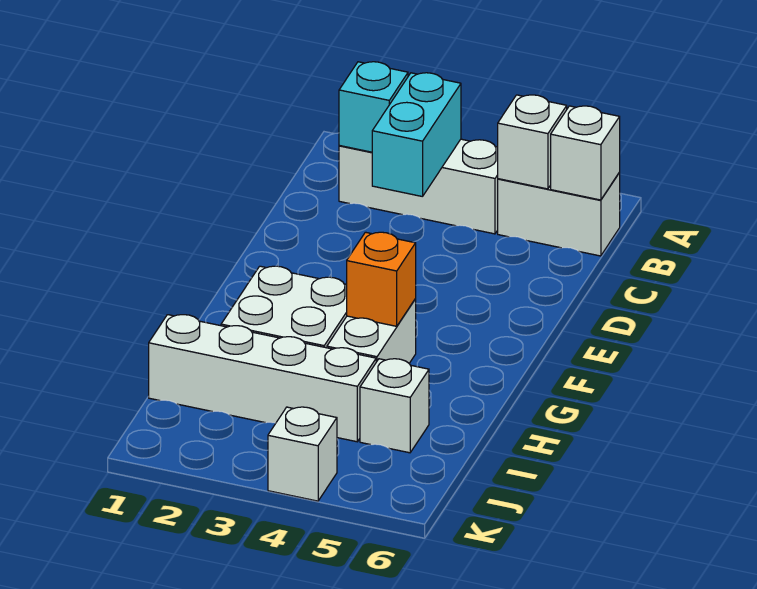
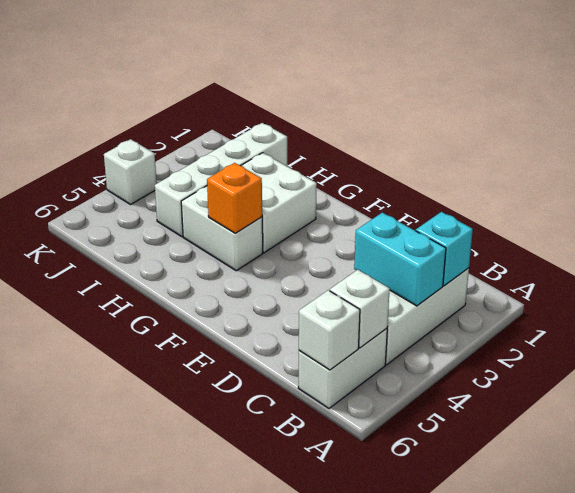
white 1x1 brick [360,359,429,453] -> none

